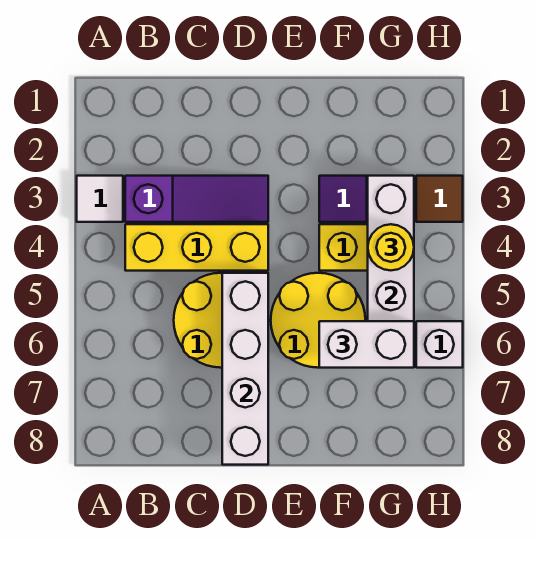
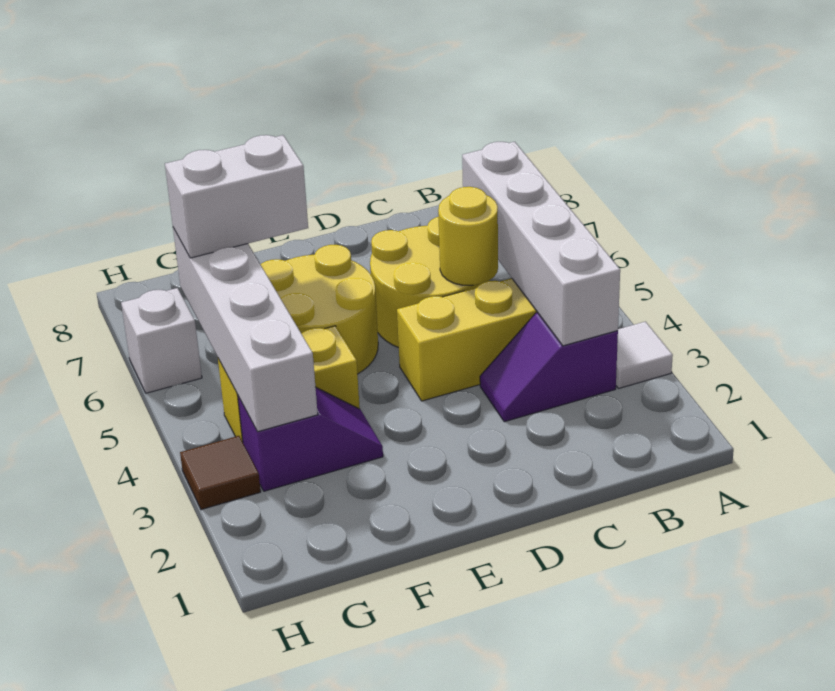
purple 1x3 slope [125,176,268,222] -> purple 1x2 slope [480,312,618,422]
white 1x4 brick [222,273,268,465] -> white 1x4 brick moved to [462,142,620,346]
yellow 1x1 round brick [368,224,414,270] -> yellow 1x1 round brick moved to [438,187,498,286]

